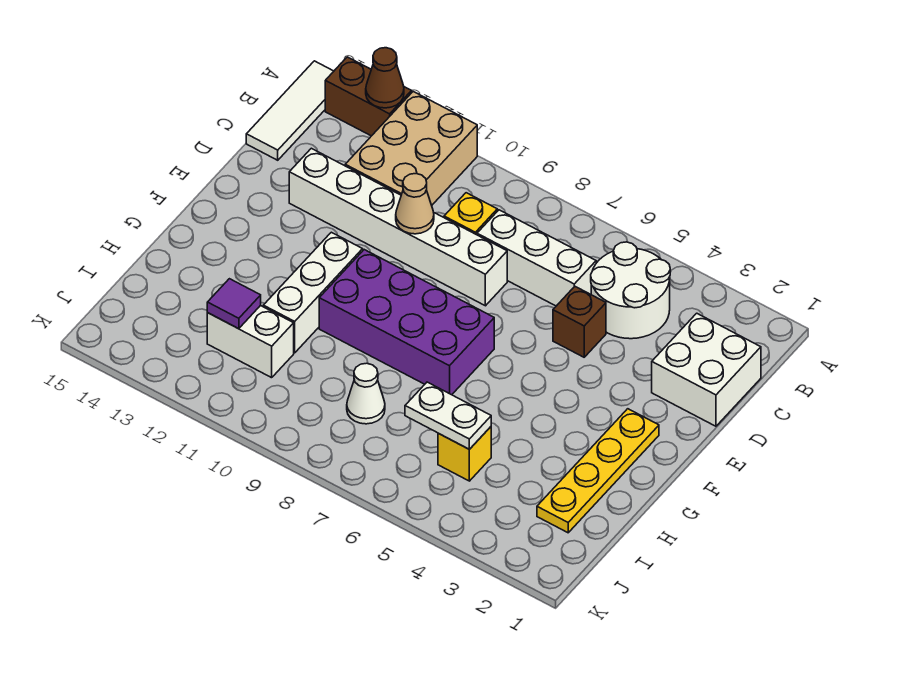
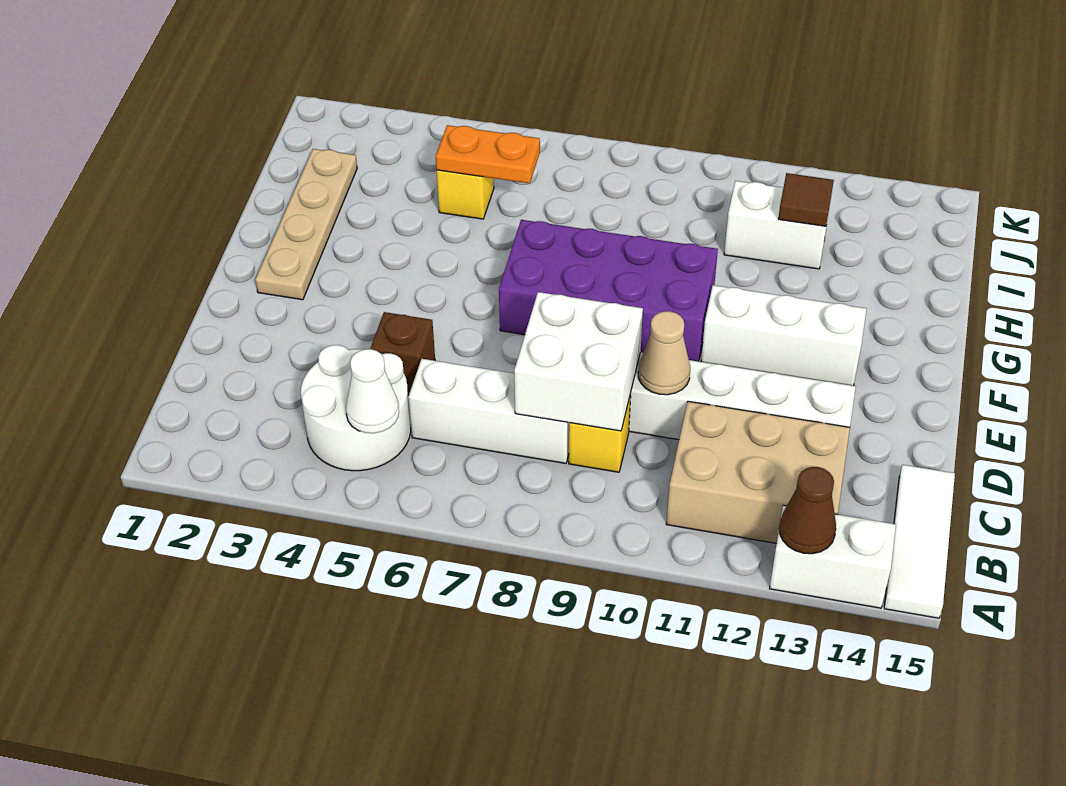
tan 2x3 brick [345,92,477,205] -> tan 2x3 brick turned to [666,401,850,543]
brown 1x2 brick [325,57,412,136] -> white 1x2 brick [770,505,896,608]
white 2x2 brick [652,313,761,426] -> white 2x2 brick moved to [514,292,643,431]
yellow 1x4 plate [537,409,659,533] -> tan 1x4 plate [255,149,357,300]
white 1x3 brick [263,232,363,353] -> white 1x3 brick turned to [701,285,866,386]
white 1x2 plate [405,382,491,449] -> orange 1x2 plate [436,125,540,183]
white 1x1 cone [347,363,385,424] -> white 1x1 cone moved to [346,349,399,433]
purple 1x1 tile [207,279,261,329] -> brown 1x1 tile [778,173,834,226]

